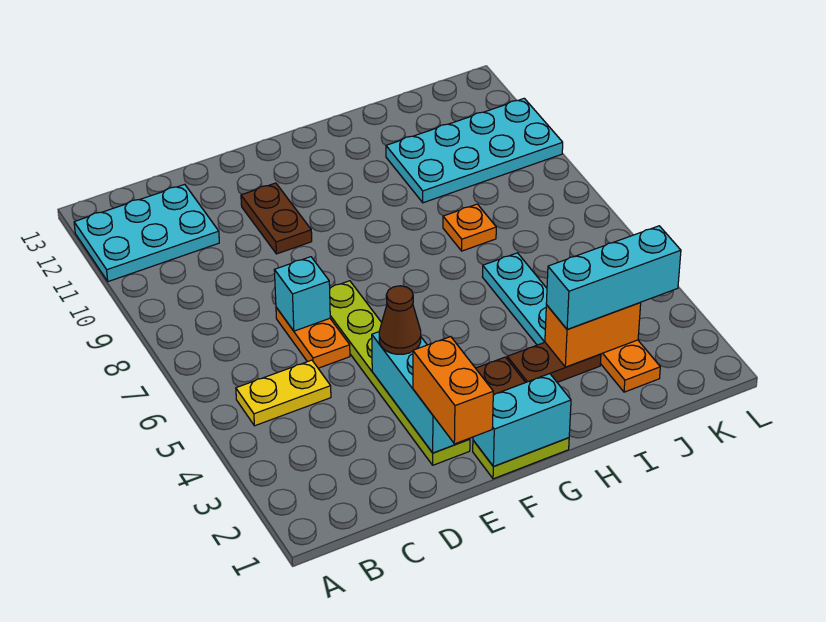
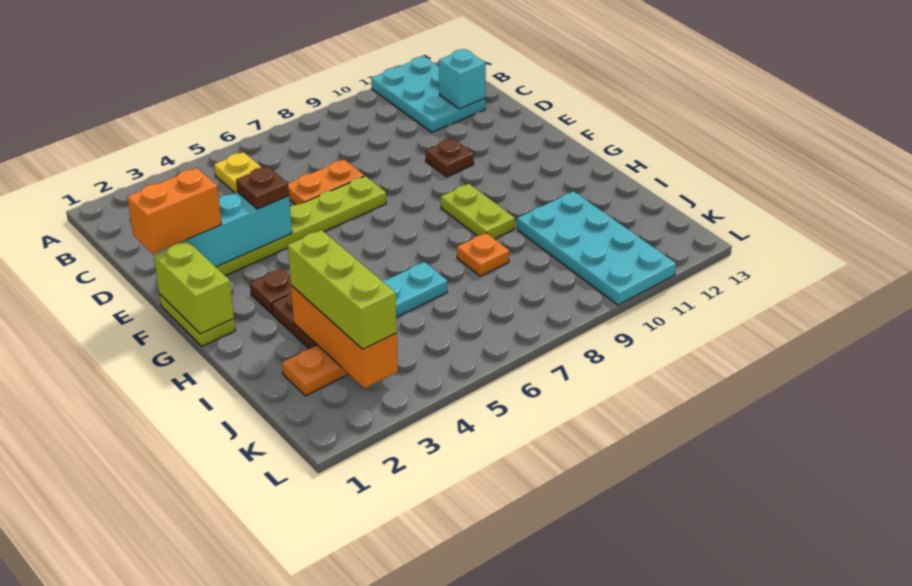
cyan 1x1 brick [274,257,330,331] -> cyan 1x1 brick moved to [439,49,486,109]
brown 1x1 cone [379,286,421,354] -> brown 1x1 plate [236,166,289,209]
brown 1x2 plate [241,183,312,254] -> brown 1x1 plate [426,138,474,177]
cyan 1x2 brick [473,374,571,467] -> lime 1x2 brick [154,241,234,334]
none -> lime 1x2 plate [441,184,515,239]
orange 1x2 brick [545,303,641,367] -> orange 1x3 brick [291,285,398,388]
cyan 1x3 brick [546,226,681,330] -> lime 1x3 brick [288,230,397,349]

